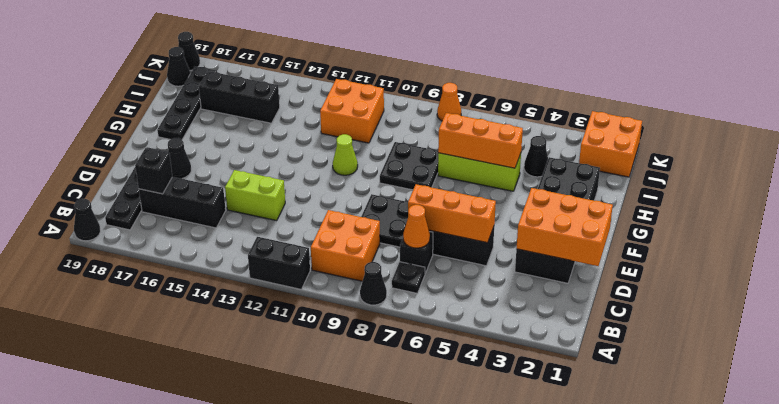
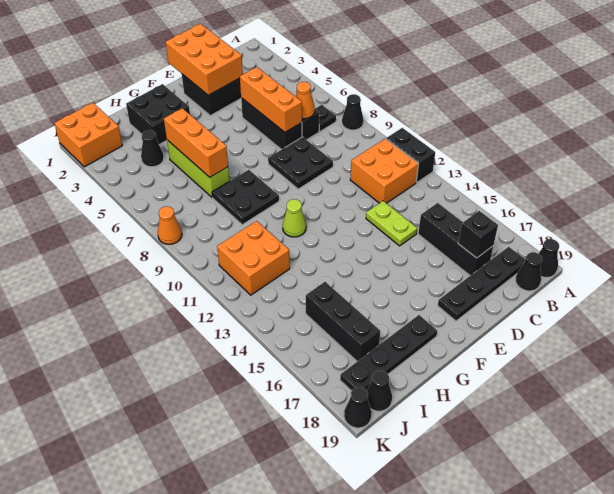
orange 2x2 brick [311,210,380,281] -> orange 2x2 brick moved to [350,139,418,203]
lime 1x2 brick [225,170,285,221] -> lime 1x2 plate [366,201,417,246]
black 1x1 cone [168,138,191,179] -> black 1x1 cone moved to [515,252,542,291]

